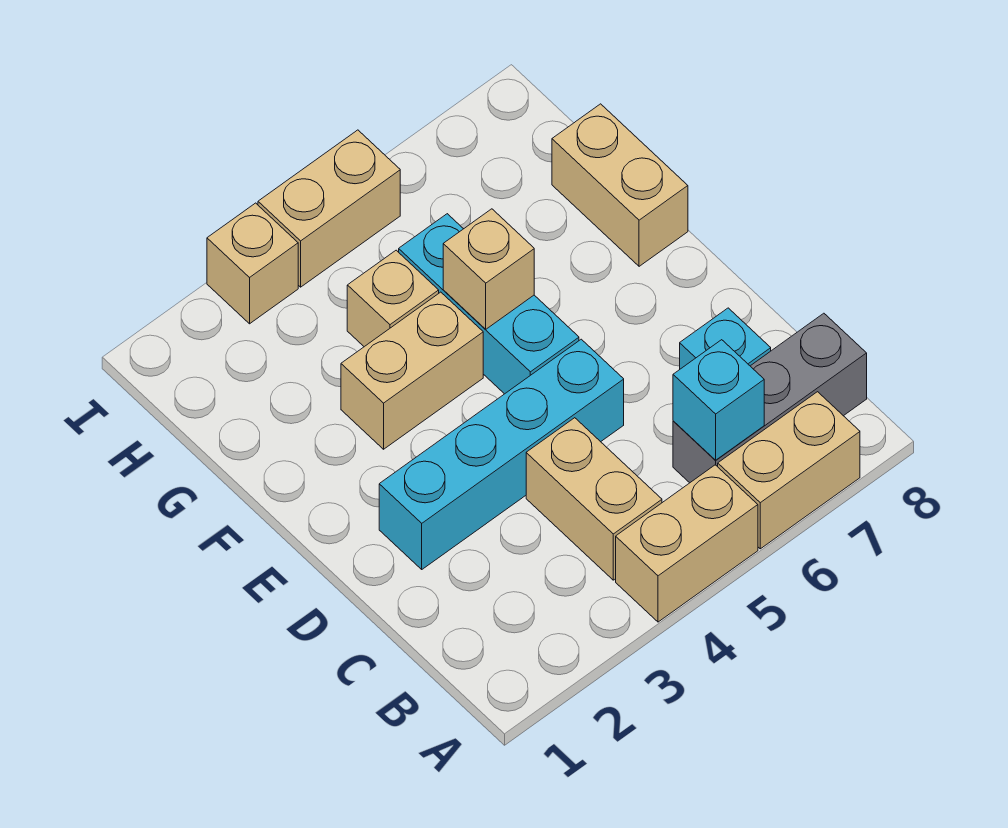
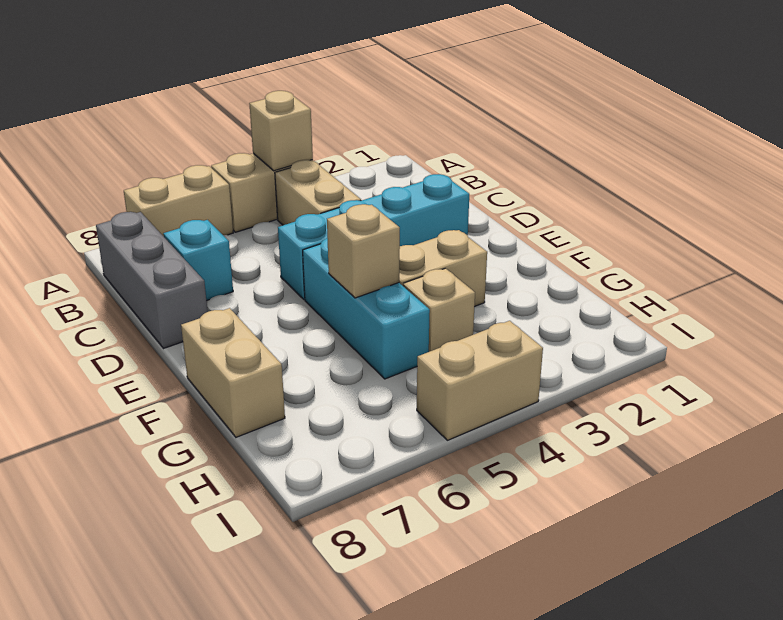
grey 1x3 brick [673,313,867,483] -> grey 1x3 brick turned to [96,212,208,349]
cyan 1x1 brick [673,340,764,460] -> none
tan 1x1 brick [207,203,298,324] -> tan 1x1 brick moved to [249,91,313,171]

